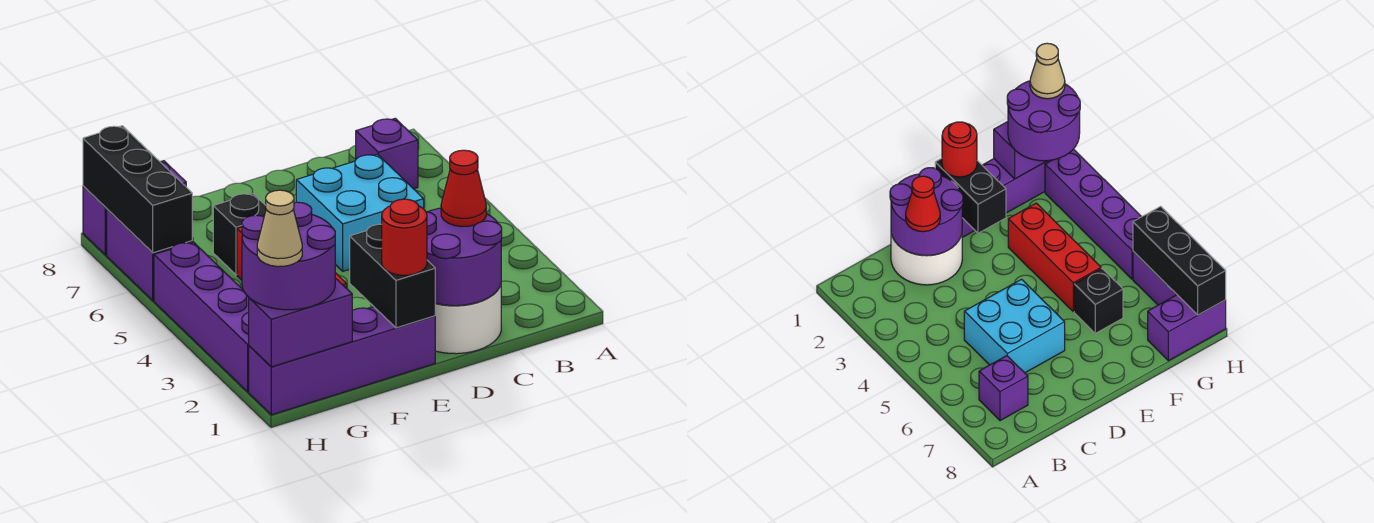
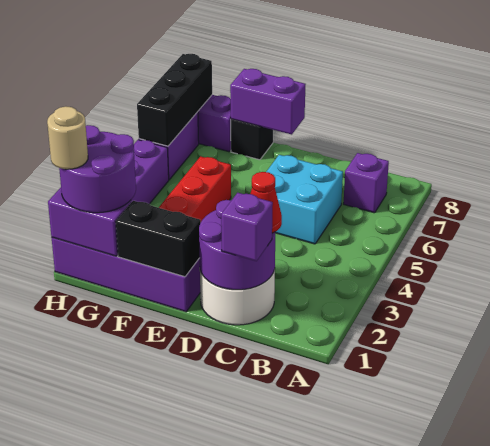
none -> purple 1x1 brick [221,193,273,261]
black 1x2 brick [350,224,435,328] -> black 1x2 brick turned to [116,201,201,277]
red 1x1 round brick [382,199,427,275] -> none
none -> purple 1x2 brick [230,69,306,135]
black 1x1 brick [213,193,266,275] -> black 1x1 brick moved to [231,119,273,160]
tan 1x1 cone [257,190,302,267] -> tan 1x1 round brick [47,106,88,169]

